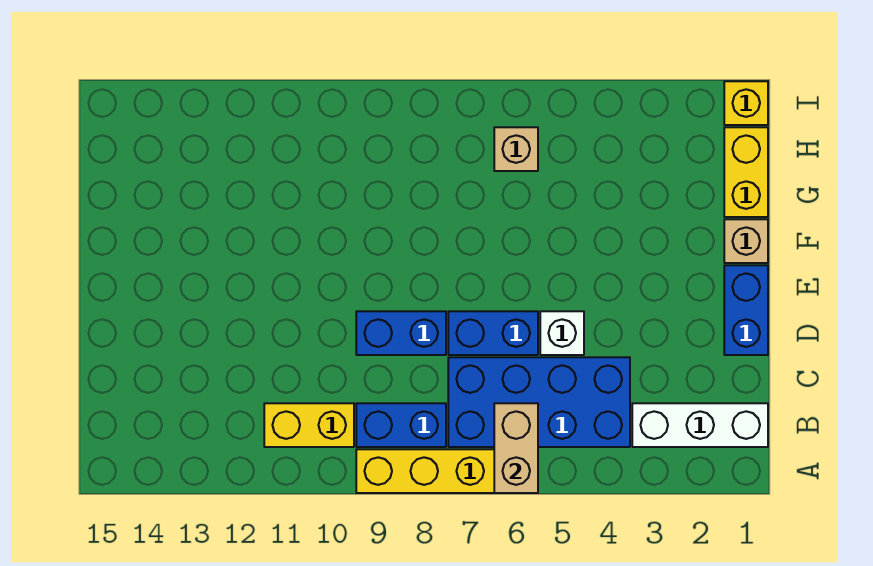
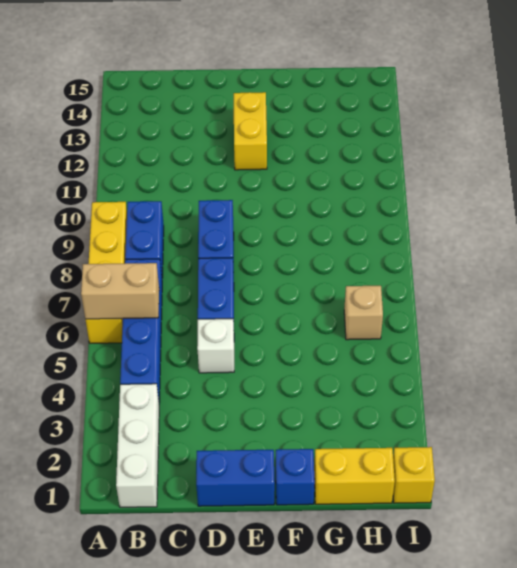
blue 2x4 brick [448,357,630,447] -> blue 1x4 brick [120,259,162,403]
yellow 1x2 brick [264,403,354,447] -> yellow 1x2 brick moved to [234,92,267,170]
tan 1x1 brick [724,219,768,263] -> blue 1x1 brick [276,449,315,505]

